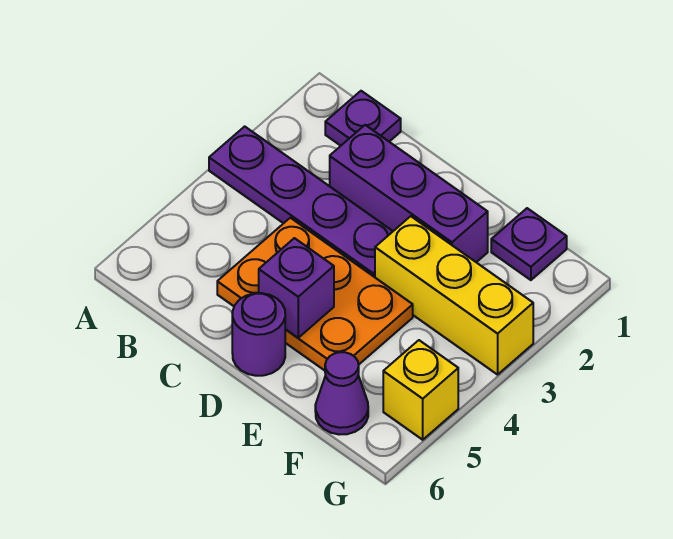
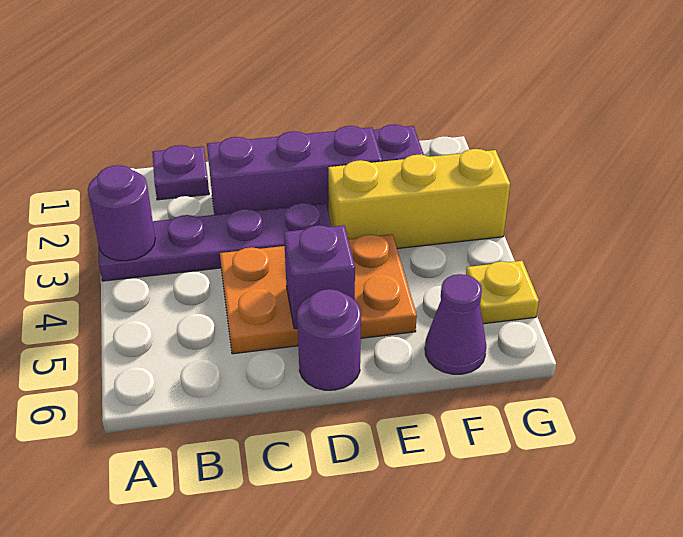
none -> purple 1x1 round brick [88,165,155,261]
yellow 1x1 brick [383,340,458,440] -> yellow 1x1 plate [466,261,539,324]

